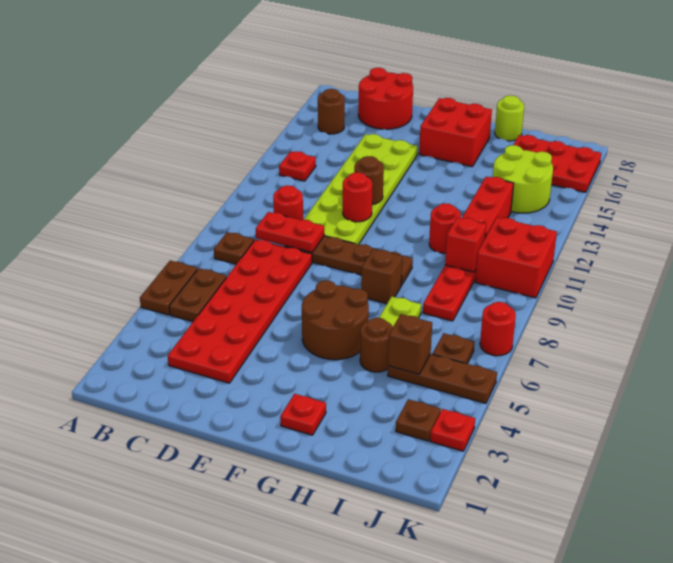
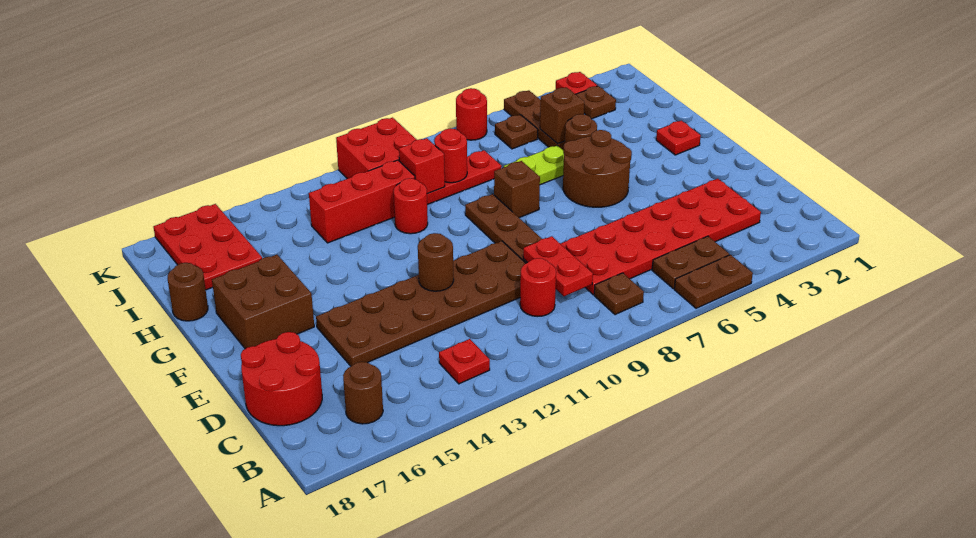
lime 2x6 plate [304,134,418,244] -> brown 2x6 plate [316,241,526,366]
red 1x1 round brick [343,172,372,222] -> red 1x1 round brick moved to [434,129,467,183]
red 2x2 brick [419,98,492,167] -> brown 2x2 brick [212,255,314,349]
lime 1x1 round brick [495,95,524,141] -> brown 1x1 round brick [167,263,208,321]
lime 2x2 round brick [493,145,553,213] -> none

